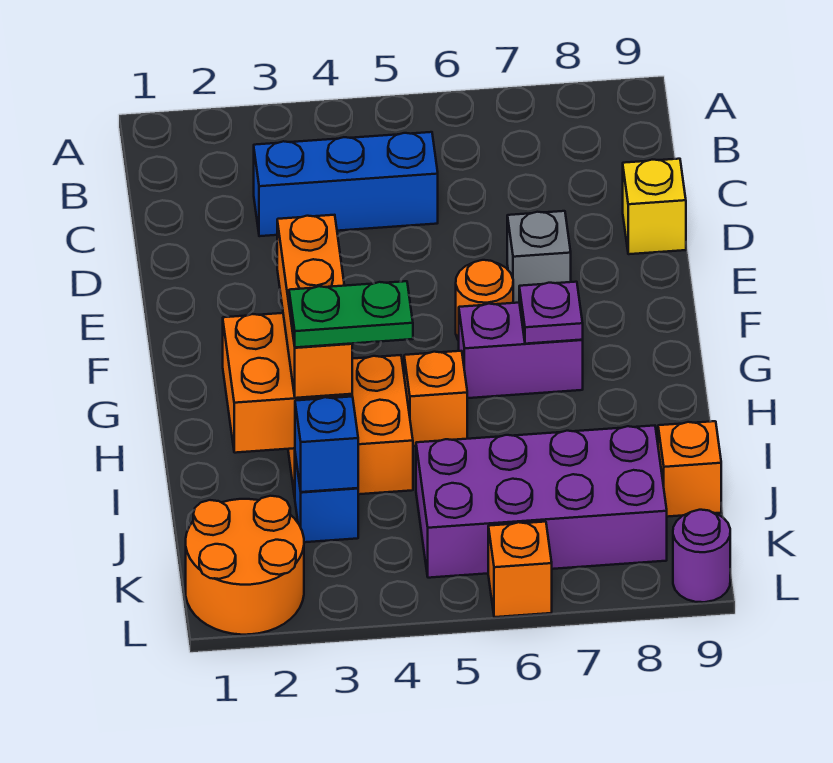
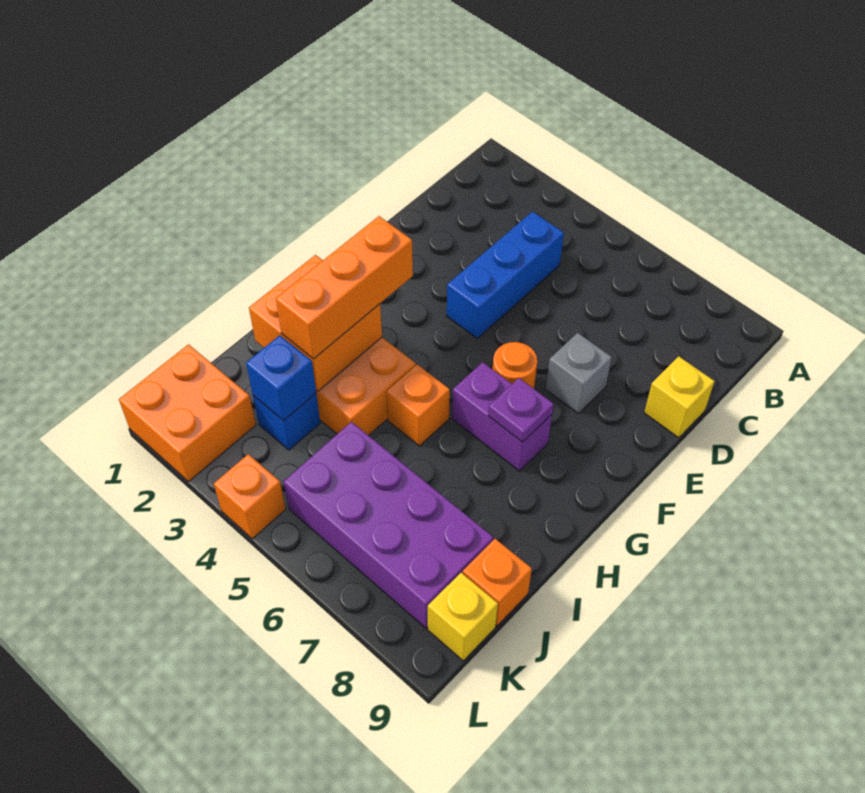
blue 1x3 brick [254,132,438,236] -> blue 1x3 brick turned to [447,212,564,338]
green 1x2 plate [289,281,413,347] -> none
orange 2x2 round brick [186,496,304,635] -> orange 2x2 brick [119,344,256,482]
none -> yellow 1x1 brick [428,573,498,661]
orange 1x1 brick [488,522,552,617] -> orange 1x1 brick moved to [214,454,286,539]
purple 1x1 round brick [673,510,730,602] -> none

